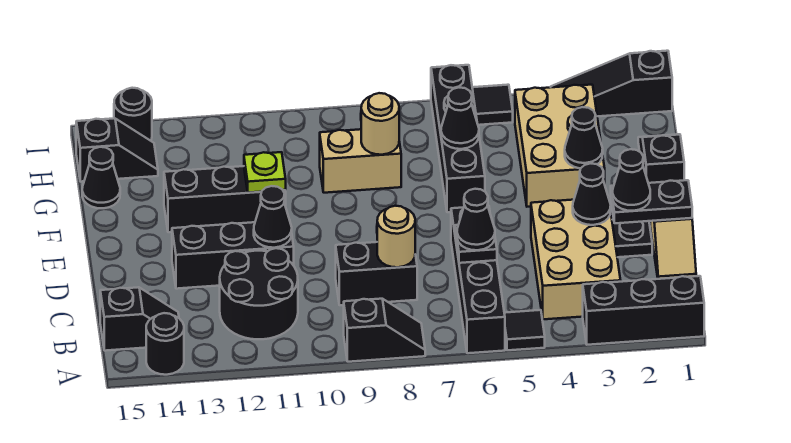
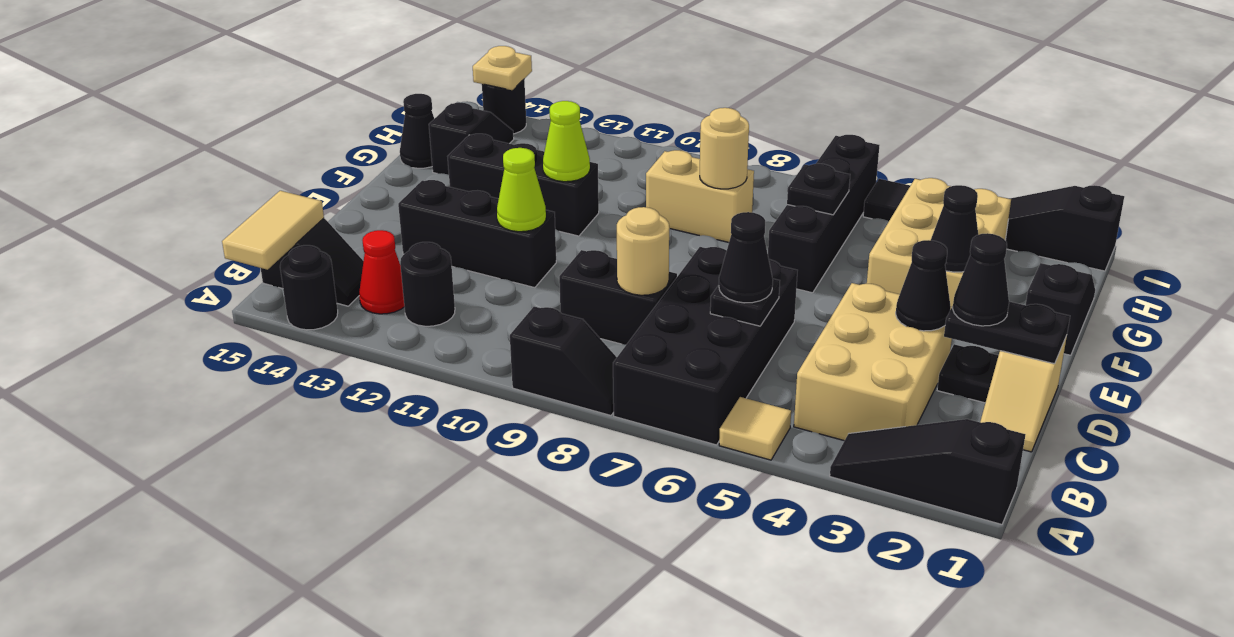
black 1x3 brick [583,276,704,345] -> black 1x3 slope [830,419,1025,524]
black 1x1 tile [504,310,545,350] -> tan 1x1 tile [719,397,791,460]
black 1x4 brick [451,206,505,353] -> black 2x4 brick [613,247,798,445]
none -> tan 1x2 tile [222,191,324,270]
black 2x2 round brick [220,248,298,339] -> black 1x1 round brick [400,242,455,326]
none -> red 1x1 cone [359,230,404,314]
black 1x1 cone [254,186,292,248] -> lime 1x1 cone [497,148,546,232]
lime 1x1 plate [244,152,286,193] -> lime 1x1 cone [543,101,590,182]
black 1x1 cone [441,88,479,149] -> black 1x1 plate [787,164,850,215]
black 1x2 slope [76,118,158,182] -> black 1x2 slope turned to [429,103,514,175]
none -> tan 1x1 plate [473,46,532,90]

